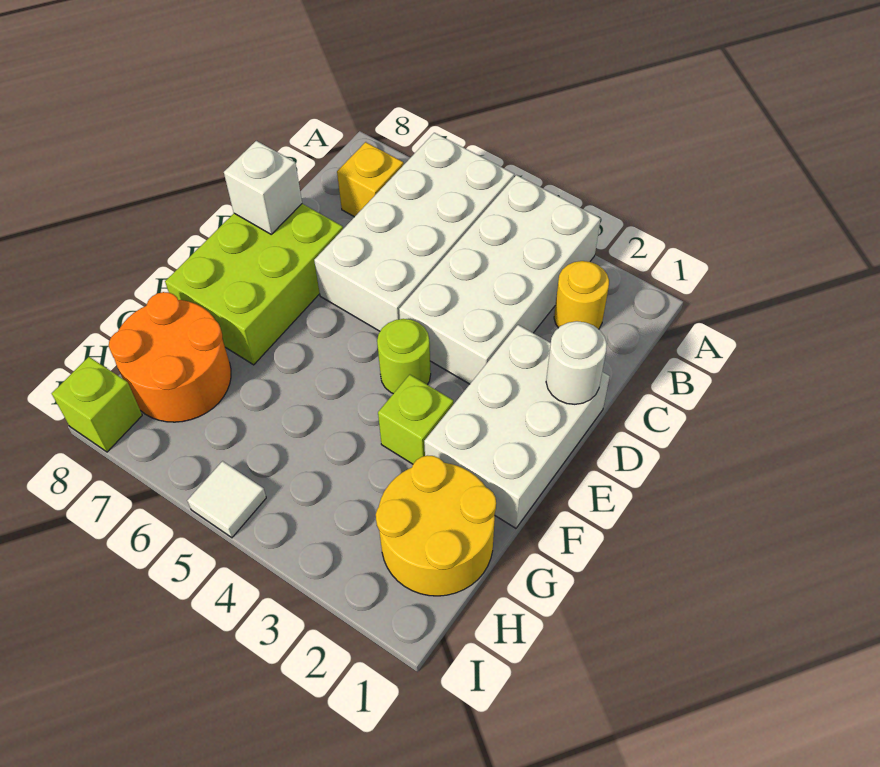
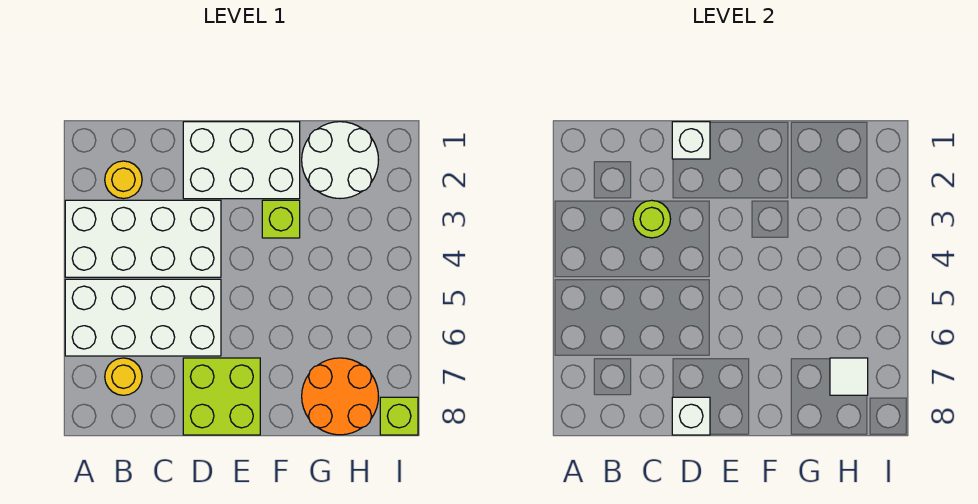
yellow 1x1 brick [337,142,404,217] -> yellow 1x1 round brick [105,358,142,395]
white 1x1 round brick [546,321,607,404] -> white 1x1 brick [672,122,710,159]
lime 2x3 brick [165,204,343,365] -> lime 2x2 brick [183,358,260,435]
lime 1x1 round brick [377,319,431,394] -> lime 1x1 round brick moved to [633,200,671,238]
yellow 2x2 round brick [376,455,496,596] -> white 2x2 round brick [302,122,378,198]
white 1x1 tile [187,461,266,538] -> white 1x1 tile moved to [830,358,868,395]

